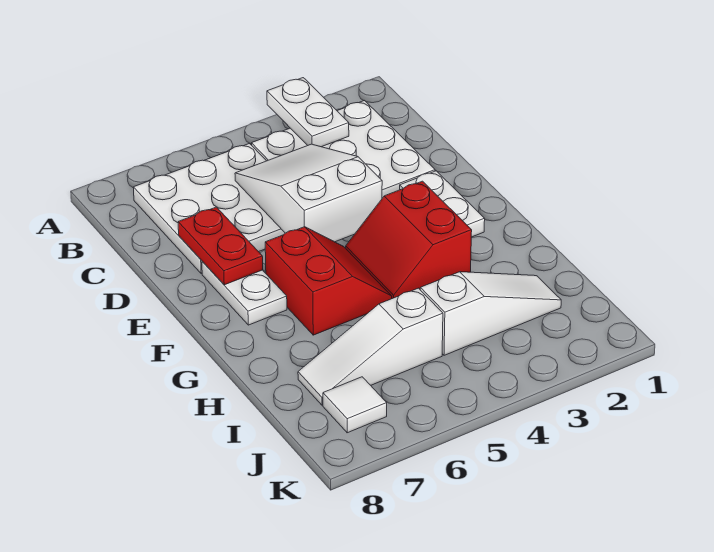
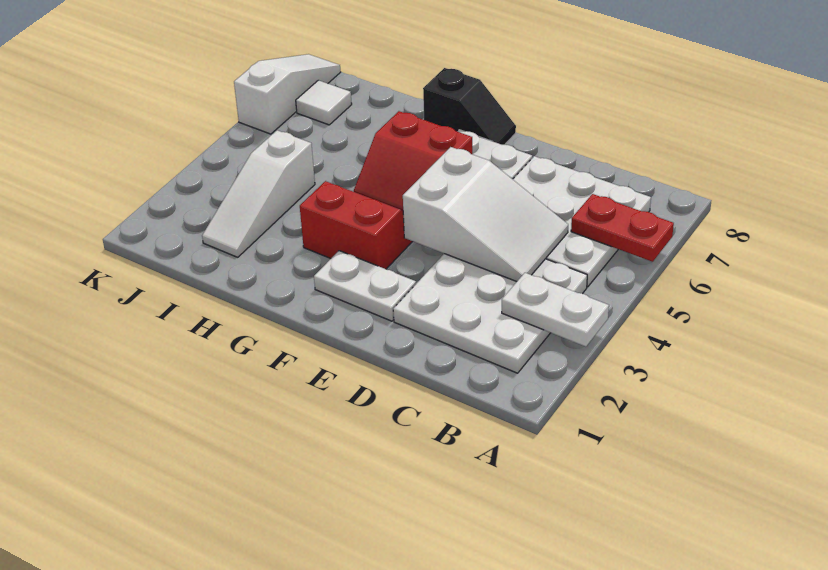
red 1x2 plate [178,207,263,285] -> red 1x2 plate moved to [571,194,674,262]
none -> black 1x2 slope [423,68,516,145]
white 1x3 slope [298,288,443,405] -> white 1x3 slope moved to [234,54,340,134]

